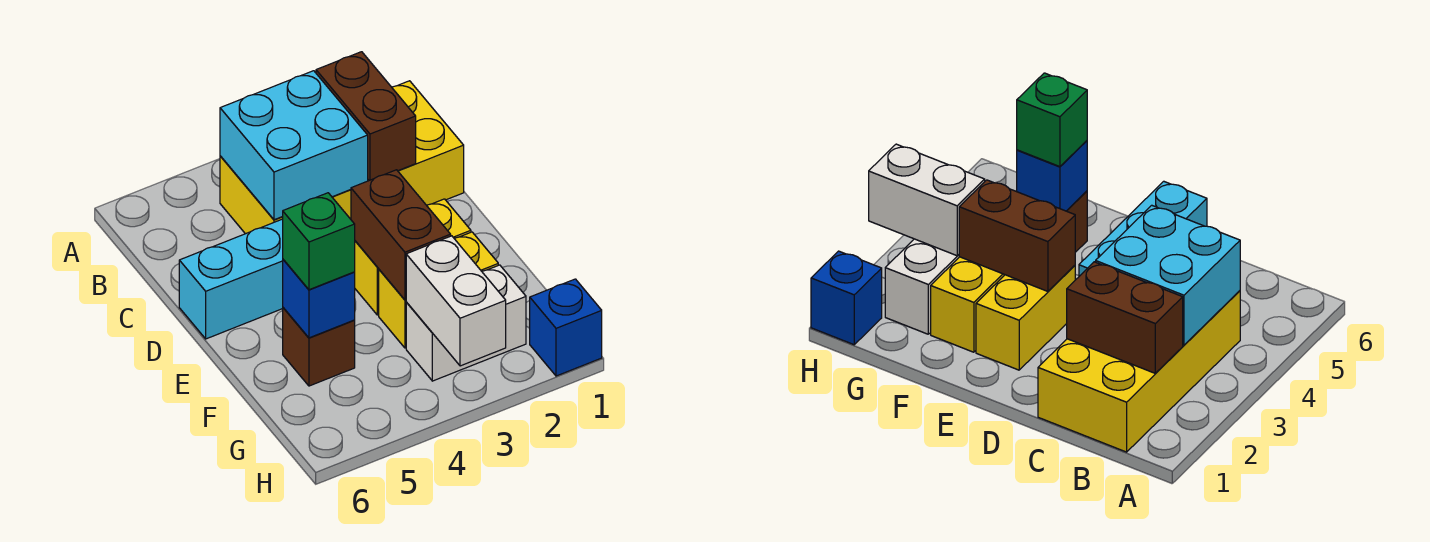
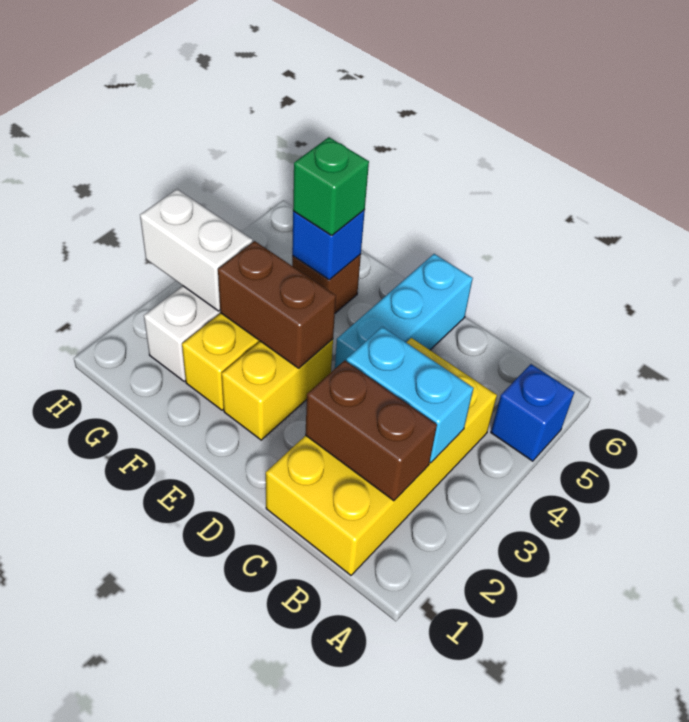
cyan 2x2 brick [220,71,368,220] -> cyan 1x2 brick [346,327,474,463]
blue 1x1 brick [530,279,602,376] -> blue 1x1 brick moved to [491,364,574,461]

